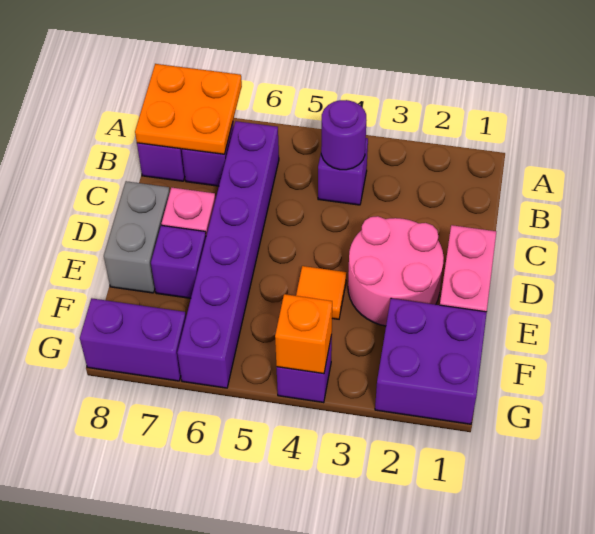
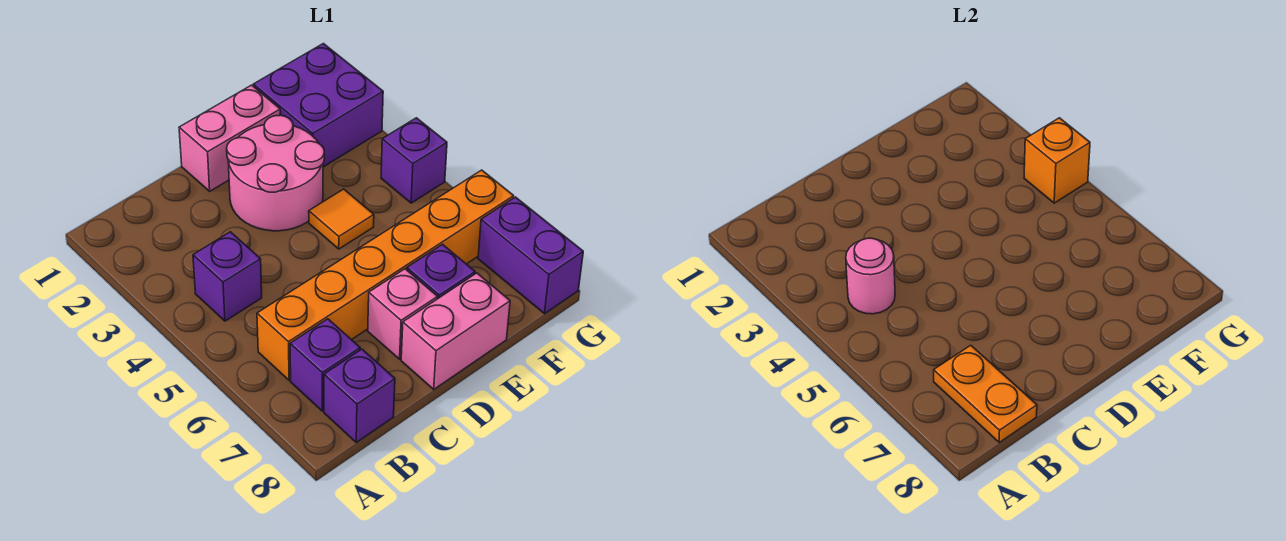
orange 2x2 plate [135,64,242,154] -> orange 1x2 plate [934,345,1037,442]
purple 1x1 round brick [321,100,366,170] -> pink 1x1 round brick [846,238,895,314]
purple 1x6 brick [177,121,279,388] -> orange 1x6 brick [257,170,514,380]
grey 1x2 brick [104,181,170,293] -> pink 1x2 brick [401,273,510,389]

